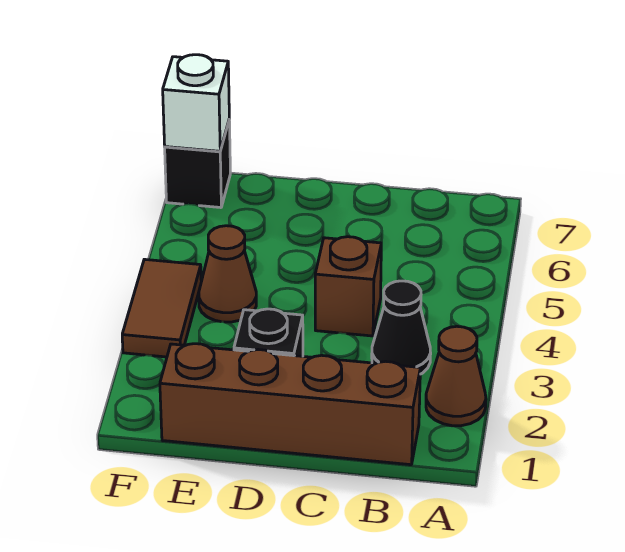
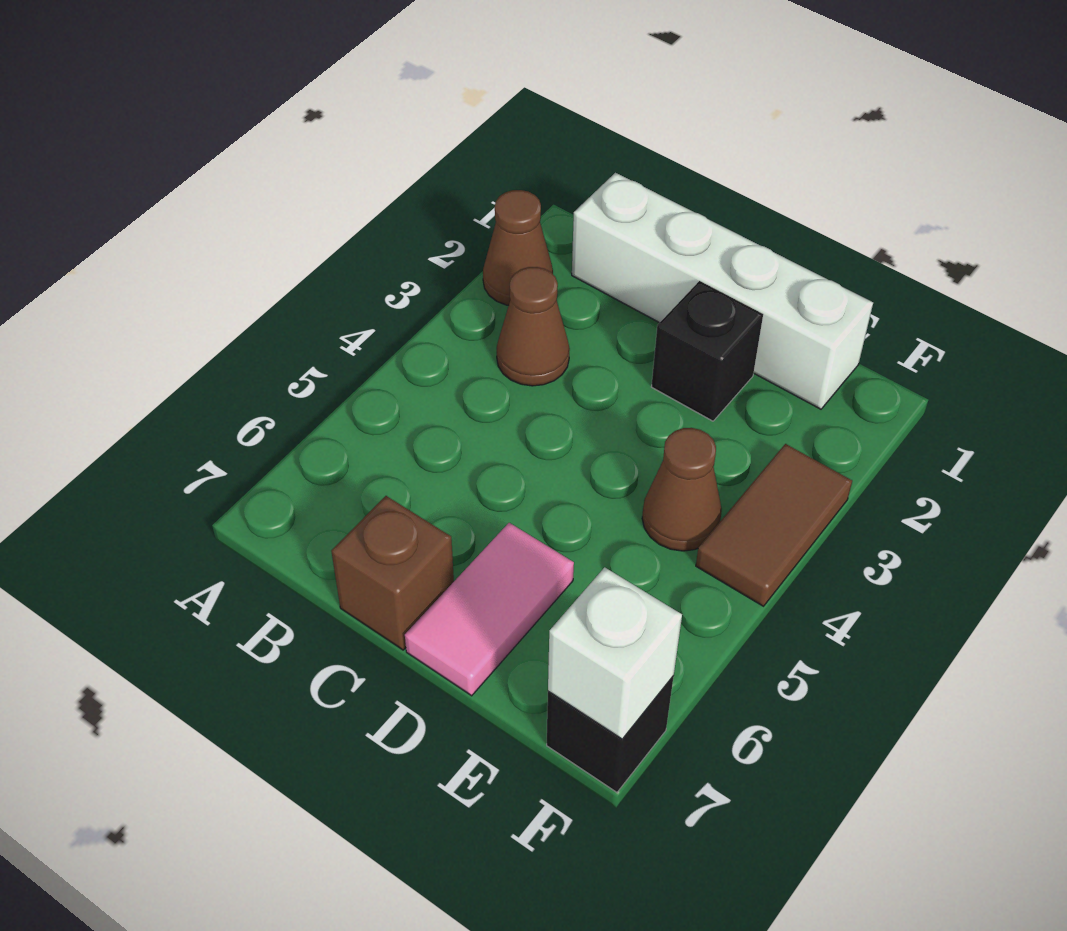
brown 1x4 brick [160,344,420,465] -> white 1x4 brick [572,173,873,409]
black 1x1 cone [372,281,431,374] -> brown 1x1 cone [497,267,570,386]
brown 1x1 brick [315,237,381,336] -> brown 1x1 brick moved to [331,496,454,650]
none -> pink 1x2 tile [405,523,574,696]

